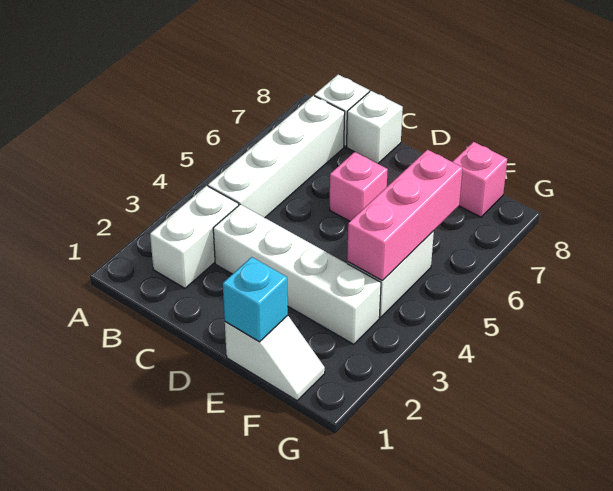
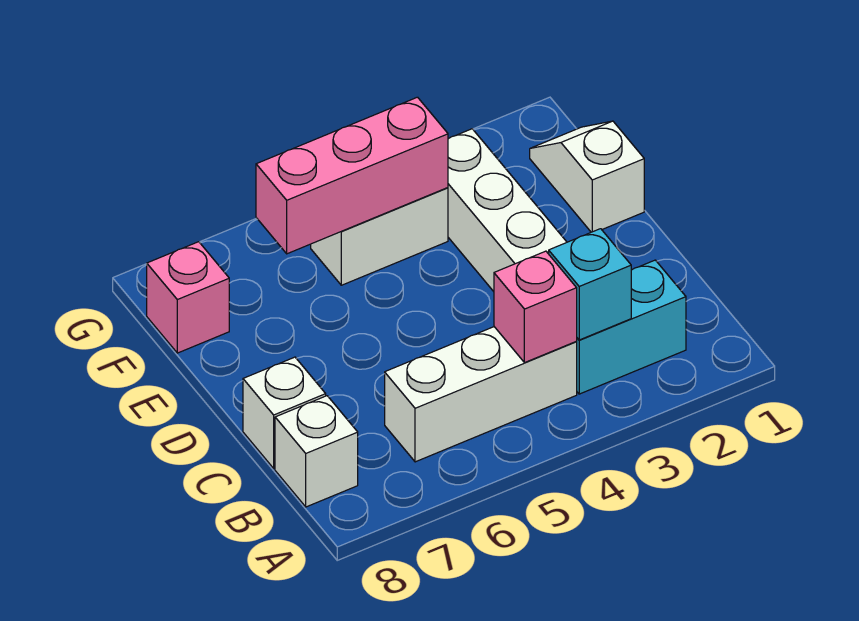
white 1x2 brick [150,186,239,288] -> cyan 1x2 brick [576,260,686,394]
white 1x4 brick [208,96,345,218] -> white 1x3 brick [385,327,577,462]
pink 1x1 brick [330,152,388,221] -> pink 1x1 brick moved to [494,251,577,363]
cyan 1x1 brick [223,257,288,342] -> cyan 1x1 brick moved to [549,229,631,340]

